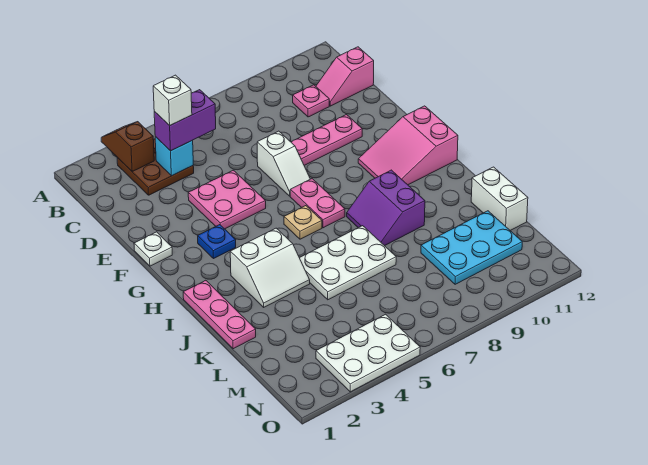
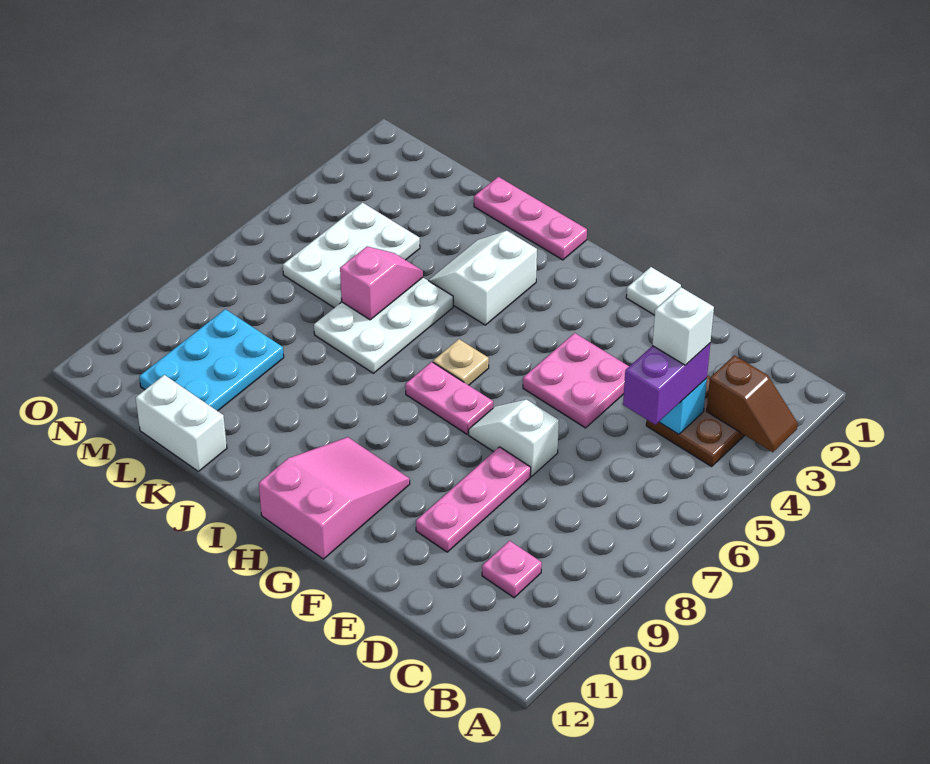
pink 1x2 slope [316,47,374,106] -> pink 1x2 slope moved to [340,247,423,320]
blue 1x1 plate [198,225,236,259] -> none
purple 2x2 slope [347,170,425,246] -> none
white 2x3 plate [316,314,420,392] -> white 2x3 plate moved to [283,203,420,308]

